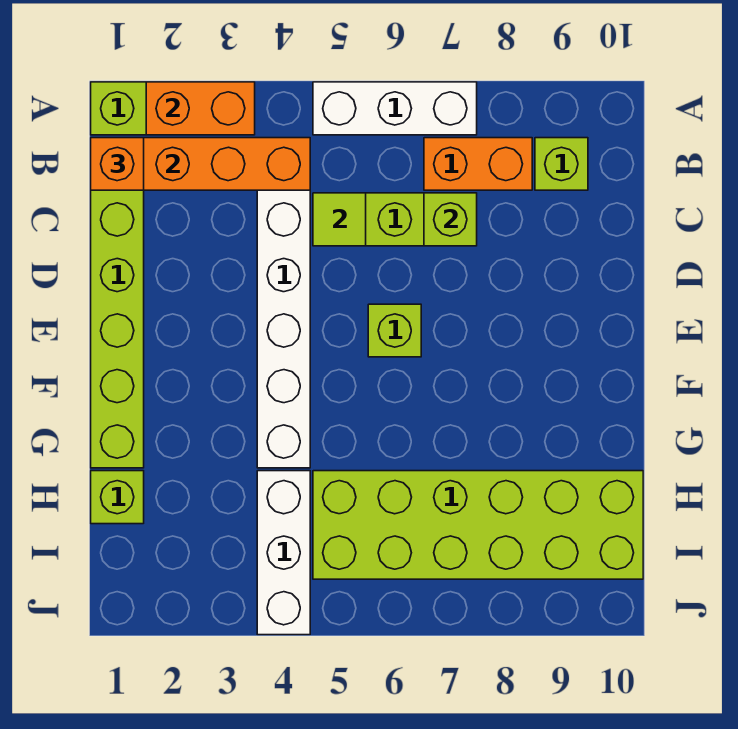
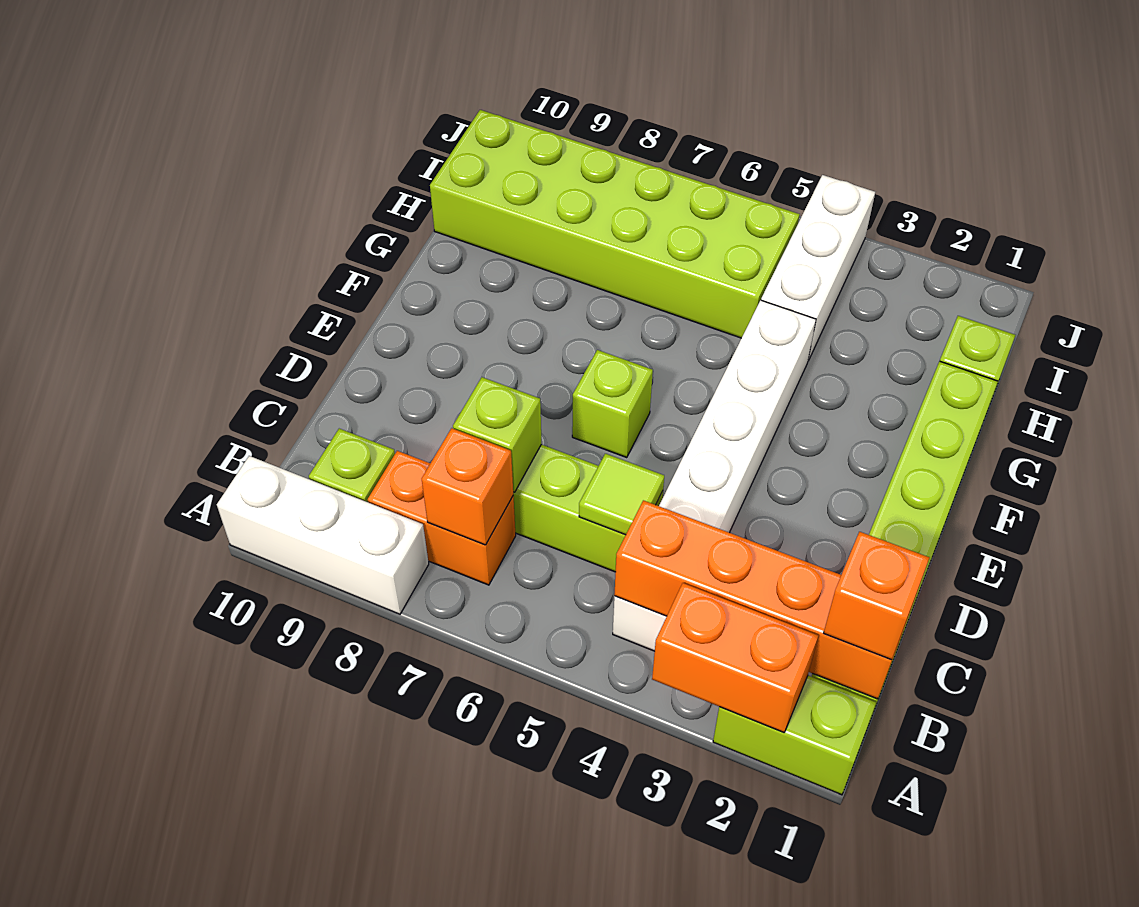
white 1x3 brick [313,82,477,135] -> white 1x3 brick moved to [217,456,429,614]
none -> orange 1x1 brick [422,428,513,545]

